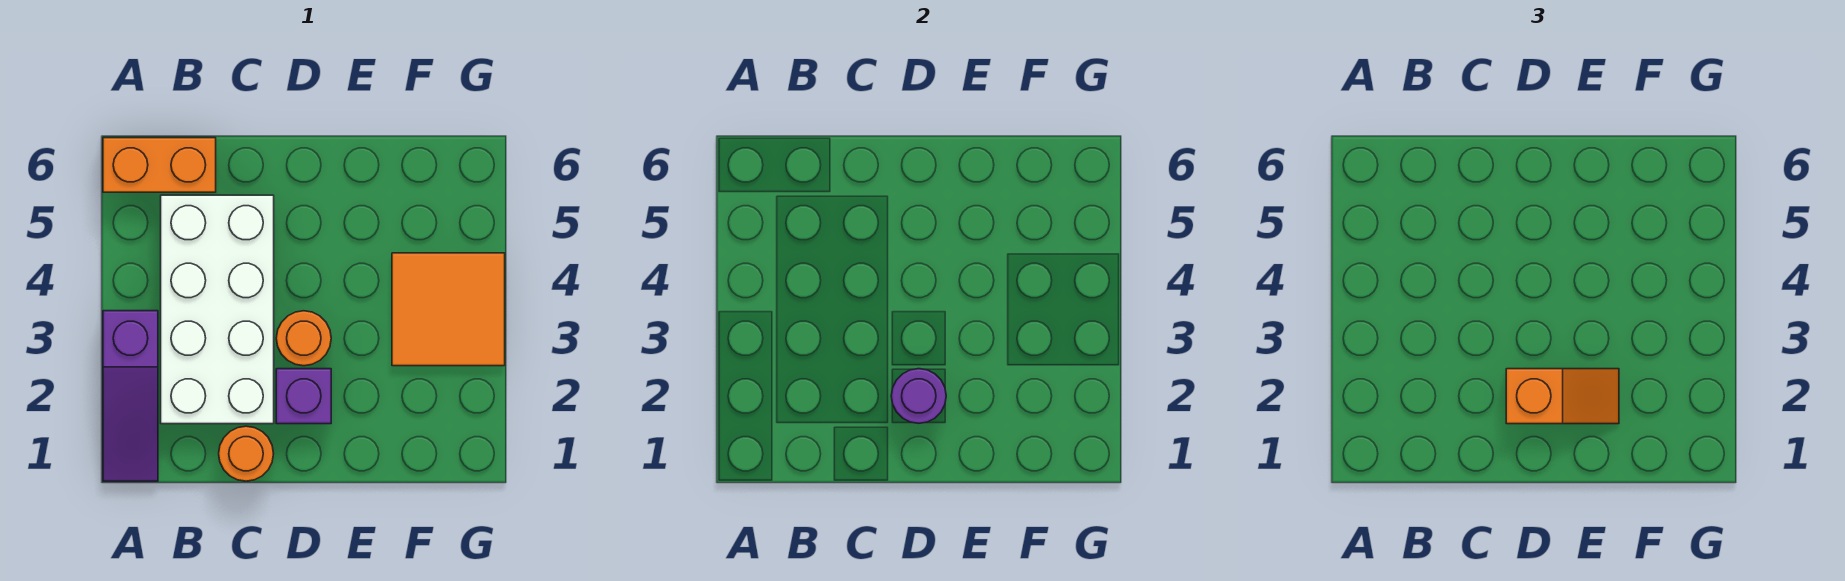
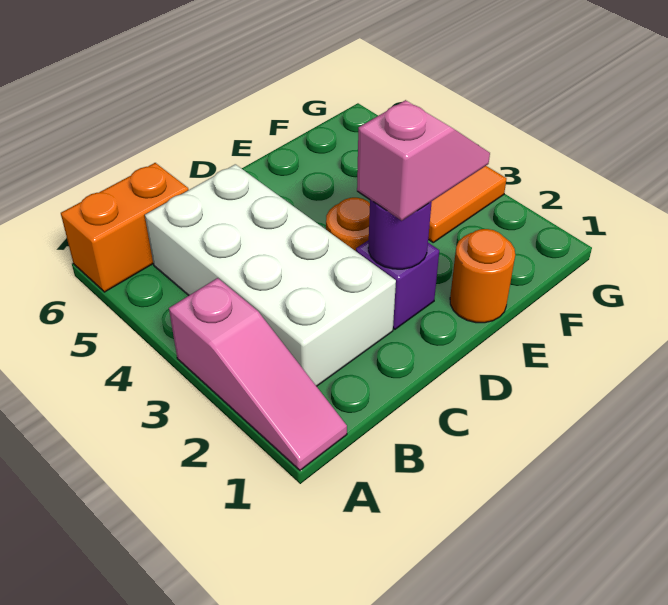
purple 1x3 slope [103,311,158,481] -> pink 1x3 slope [169,278,347,470]
orange 1x1 round brick [219,426,274,481] -> orange 1x1 round brick moved to [450,229,515,323]
orange 1x2 slope [1506,369,1619,424] -> pink 1x2 slope [357,100,490,221]

